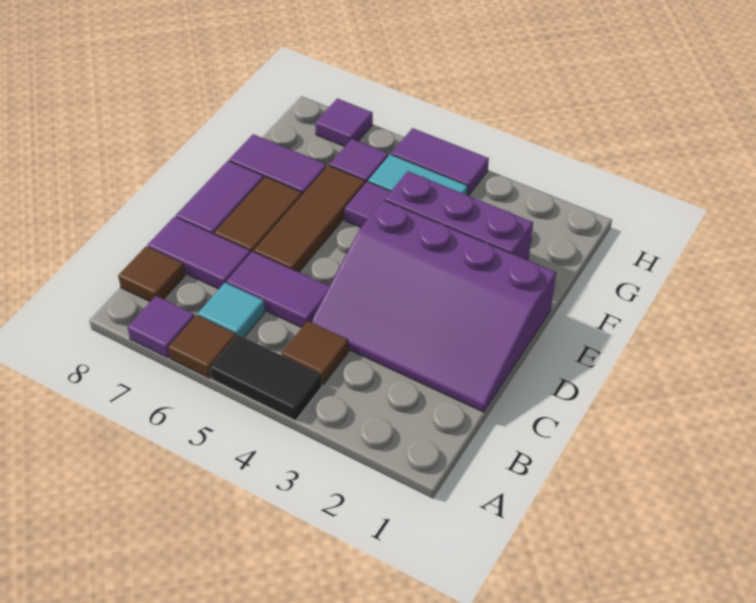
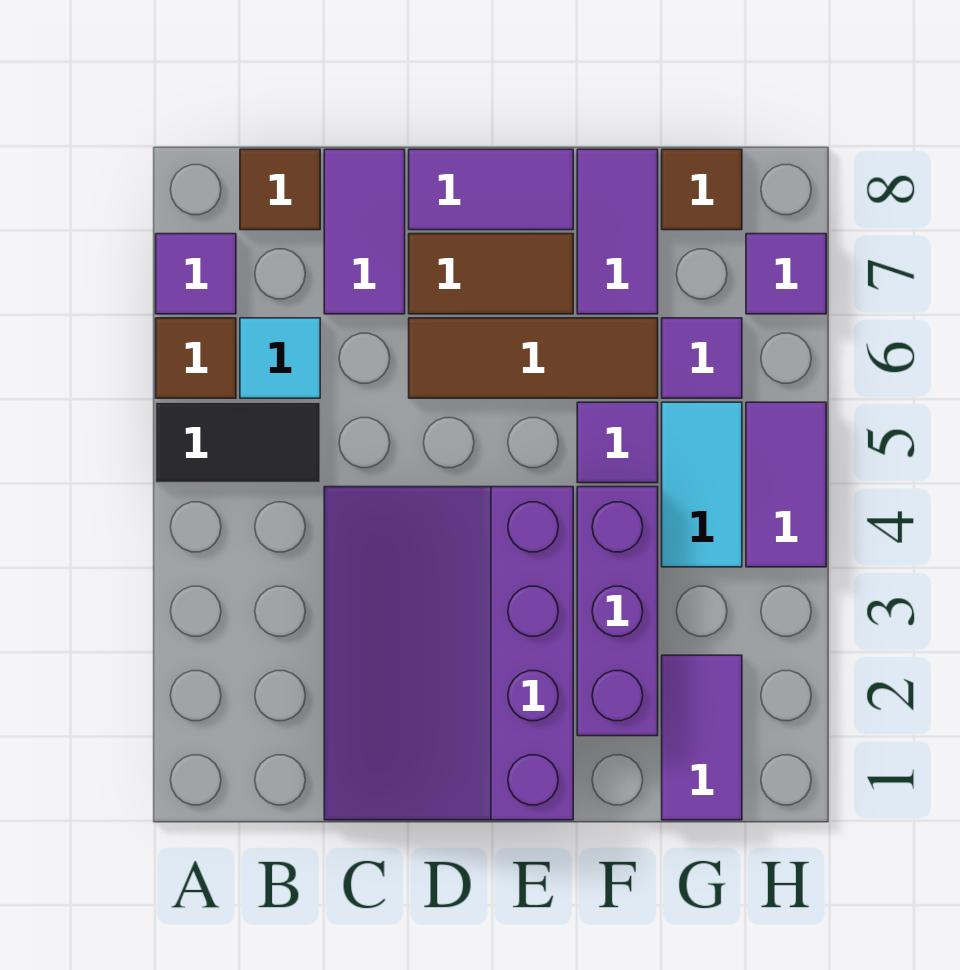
black 1x2 tile [210,335,322,421] -> black 1x2 tile turned to [156,402,320,483]
brown 1x1 tile [282,321,349,384] -> brown 1x1 tile moved to [662,149,742,230]
purple 1x2 tile [226,252,329,328] -> purple 1x2 tile moved to [662,655,742,820]

